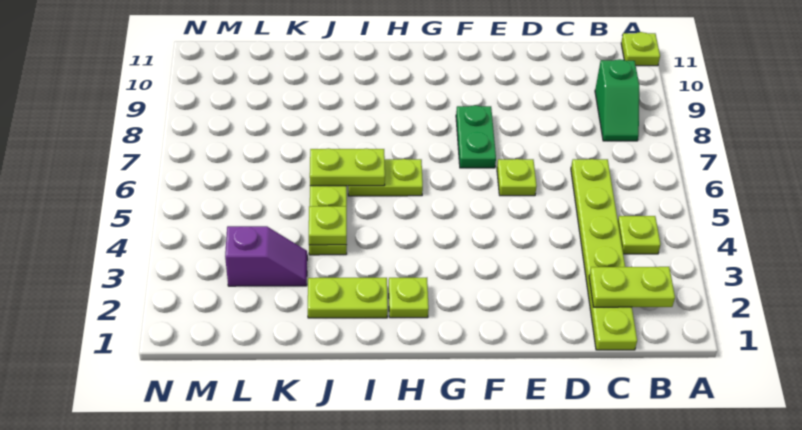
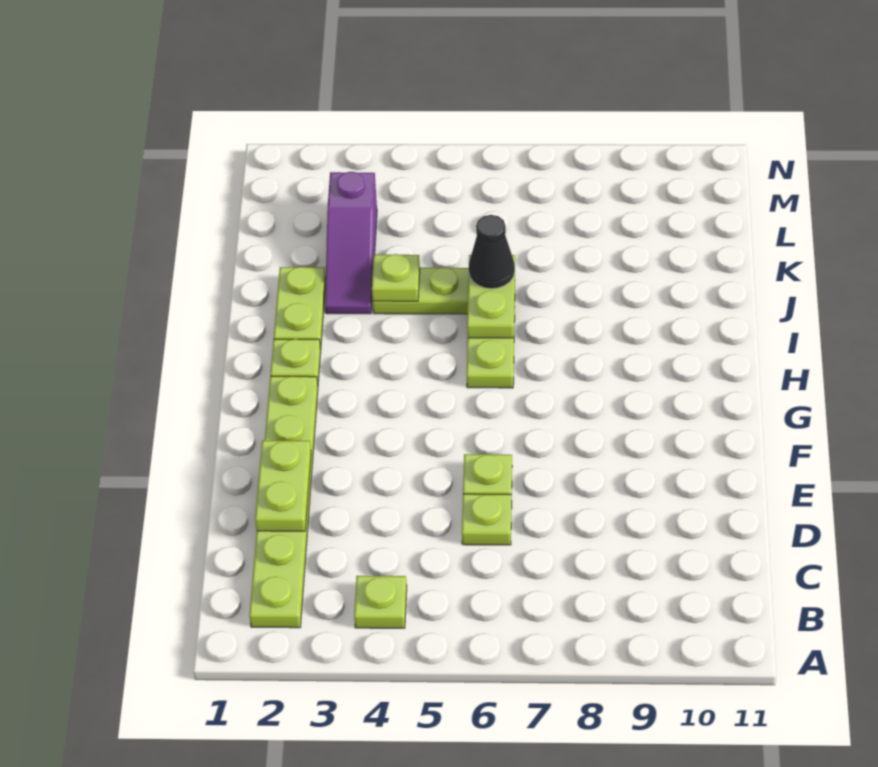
lime 1x1 plate [621,32,660,66] -> lime 1x1 plate moved to [462,494,512,545]
lime 1x2 plate [589,267,675,307] -> lime 1x2 plate moved to [255,441,311,531]
green 1x2 slope [595,59,639,141] -> none
lime 1x6 plate [571,159,637,350] -> lime 1x6 plate turned to [249,376,318,628]
green 1x2 plate [456,105,496,168] -> none
none -> black 1x1 cone [469,215,515,289]
purple 1x2 slope [225,226,307,286] -> purple 1x3 slope [325,172,377,314]

